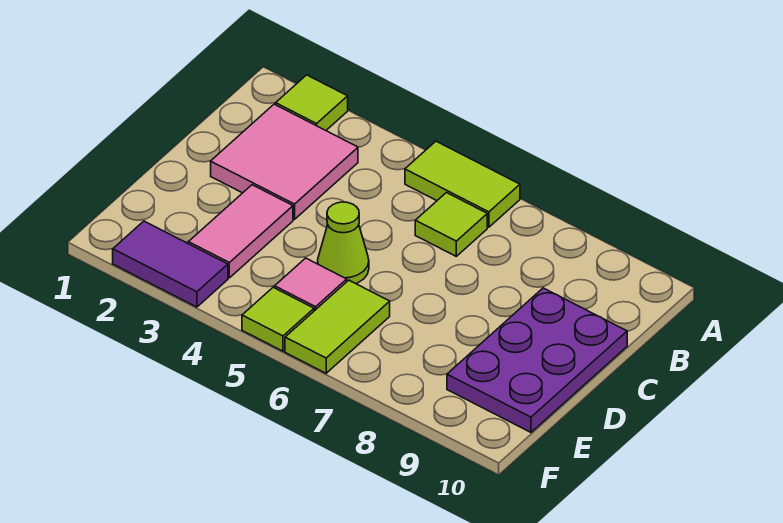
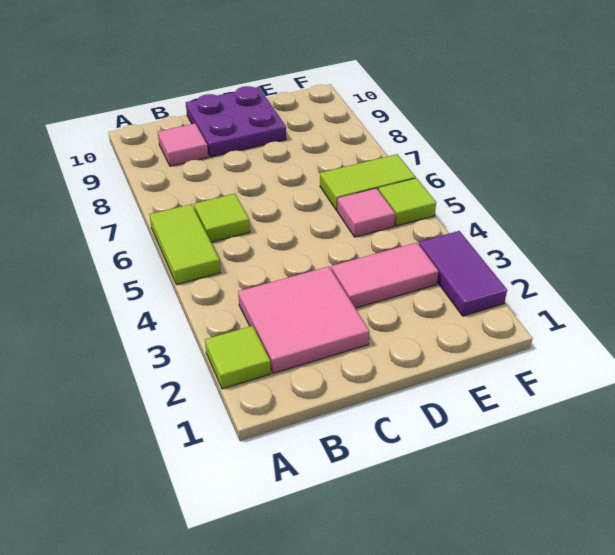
none -> pink 1x1 tile [158,124,208,166]
purple 2x3 plate [447,288,627,432] -> purple 2x2 plate [186,86,286,157]
lime 1x1 cone [318,202,369,284] -> none

